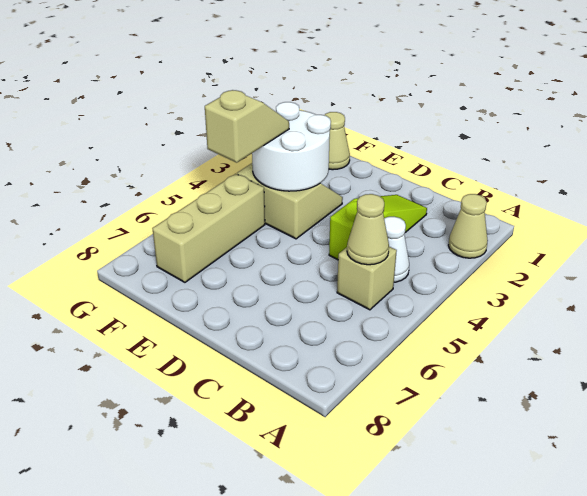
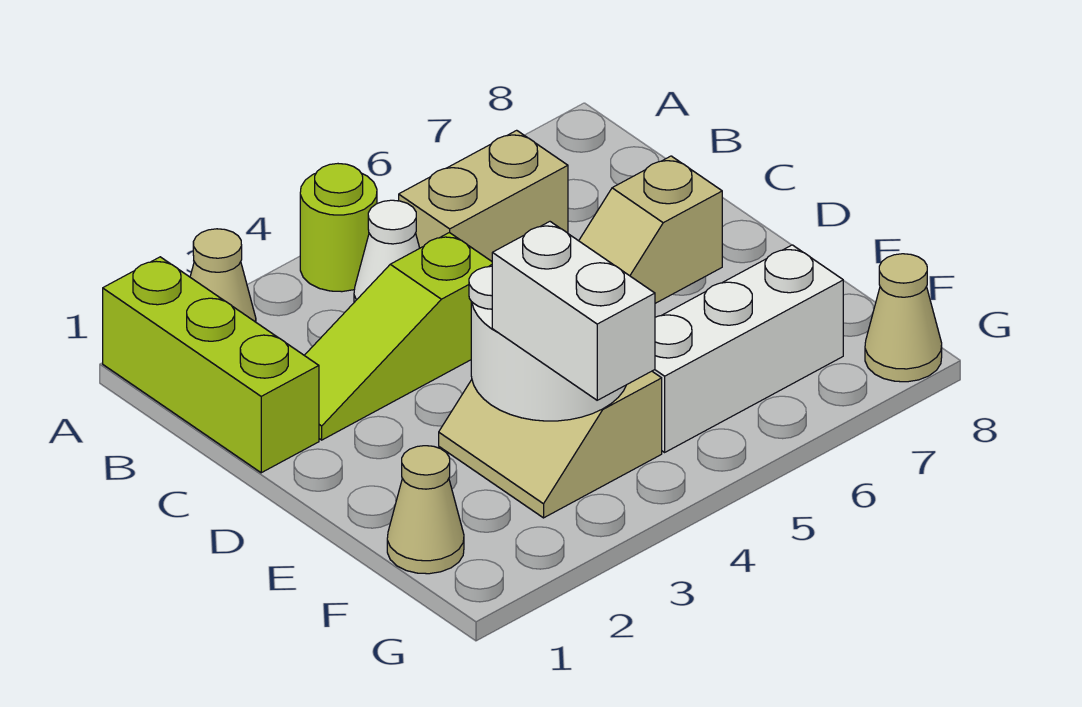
none -> lime 1x3 brick [103,257,319,473]
none -> lime 1x1 round brick [300,164,377,292]
tan 1x1 brick [337,247,397,310] -> tan 1x2 brick [399,130,568,261]
tan 1x1 cone [347,194,389,265] -> tan 1x1 cone moved to [865,254,942,382]
none -> white 1x2 brick [492,222,655,400]
tan 1x3 brick [152,174,265,282] -> white 1x3 brick [652,245,843,452]

